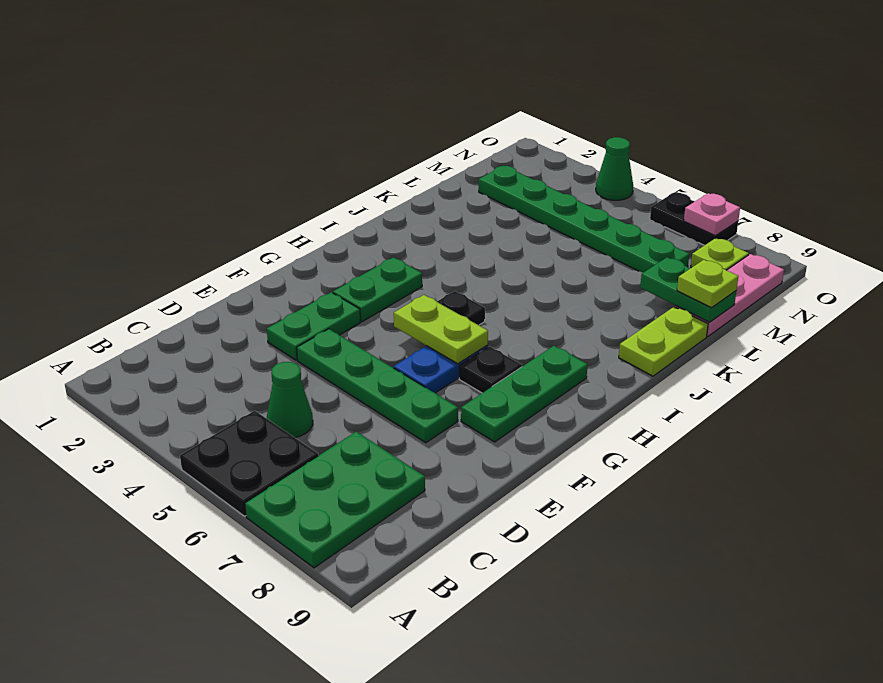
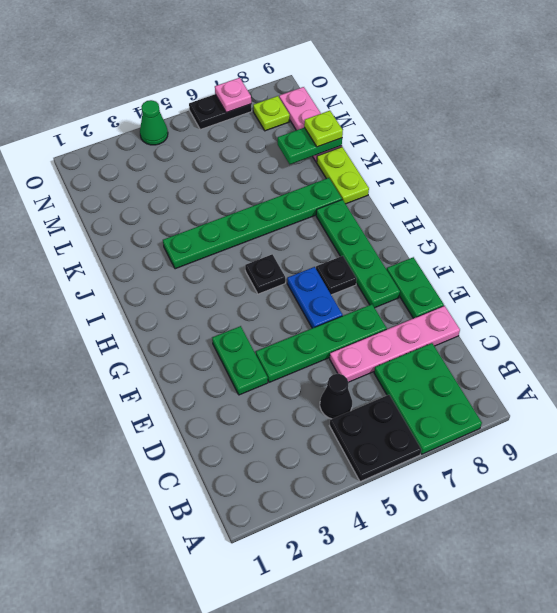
green 1x1 cone [267,362,313,438] -> black 1x1 cone [320,374,352,419]
none -> pink 1x4 plate [330,306,460,382]
green 1x3 plate [461,346,588,442] -> green 1x4 plate [316,200,400,308]
green 1x2 plate [333,257,422,322] -> green 1x2 plate moved to [387,257,444,318]
lime 1x2 plate [394,295,488,364] -> none
green 1x6 plate [479,166,689,273] -> green 1x6 plate moved to [163,178,342,269]

